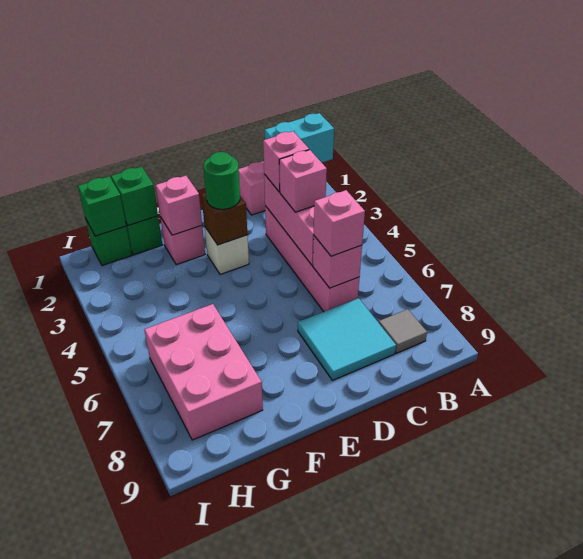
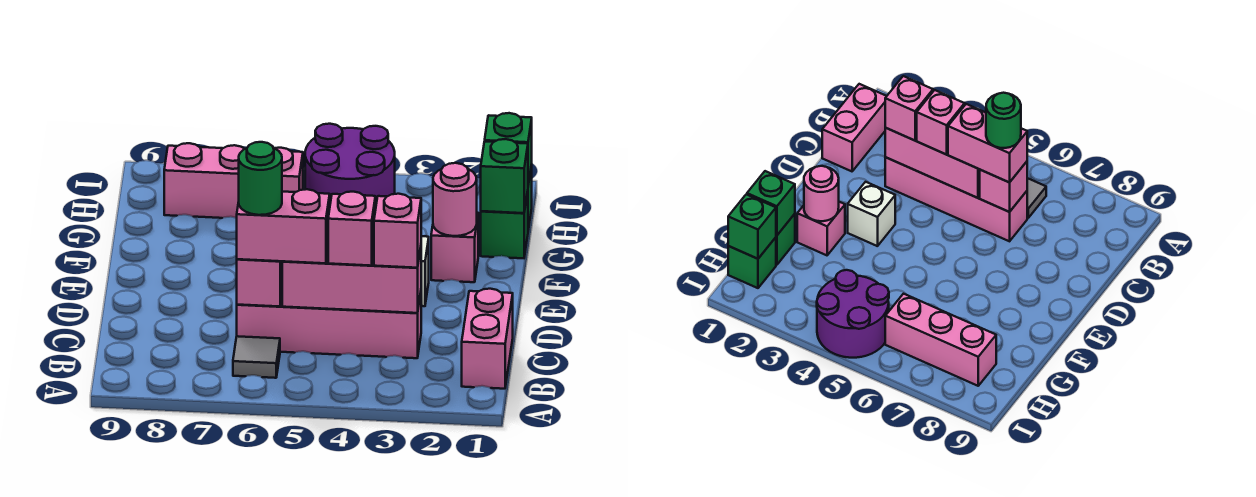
cyan 1x2 brick [265,113,334,163] -> none
grey 1x1 tile [379,309,427,353] -> grey 1x1 tile moved to [233,336,280,378]
pink 1x1 brick [314,190,365,256] -> pink 1x2 brick [237,189,330,263]
cyan 2x2 tile [298,298,396,381] -> none
brown 1x1 brick [201,193,247,245] -> none
green 1x1 round brick [203,152,240,209] -> green 1x1 round brick moved to [239,142,282,215]
pink 1x1 brick [156,176,202,235] -> pink 1x1 round brick [433,163,477,236]
pink 2x3 brick [144,304,263,440] -> pink 1x3 brick [164,143,303,218]
none -> purple 2x2 round brick [305,124,395,210]

